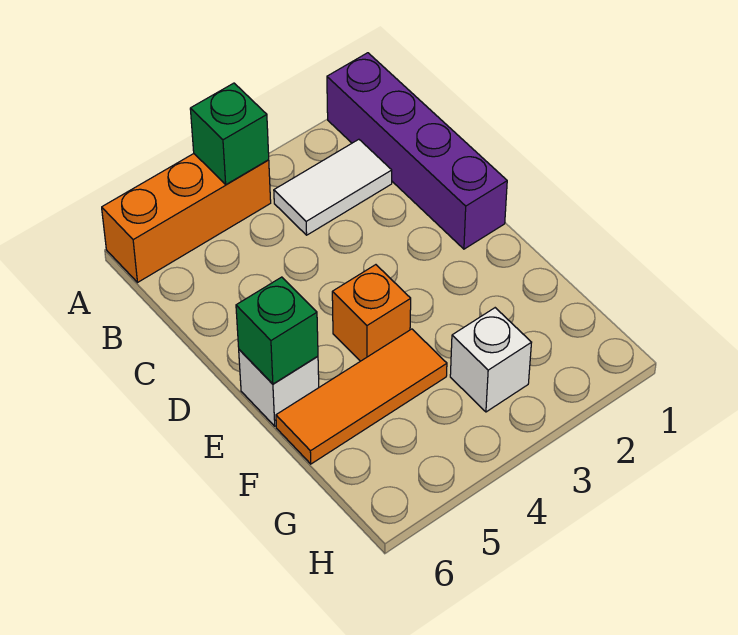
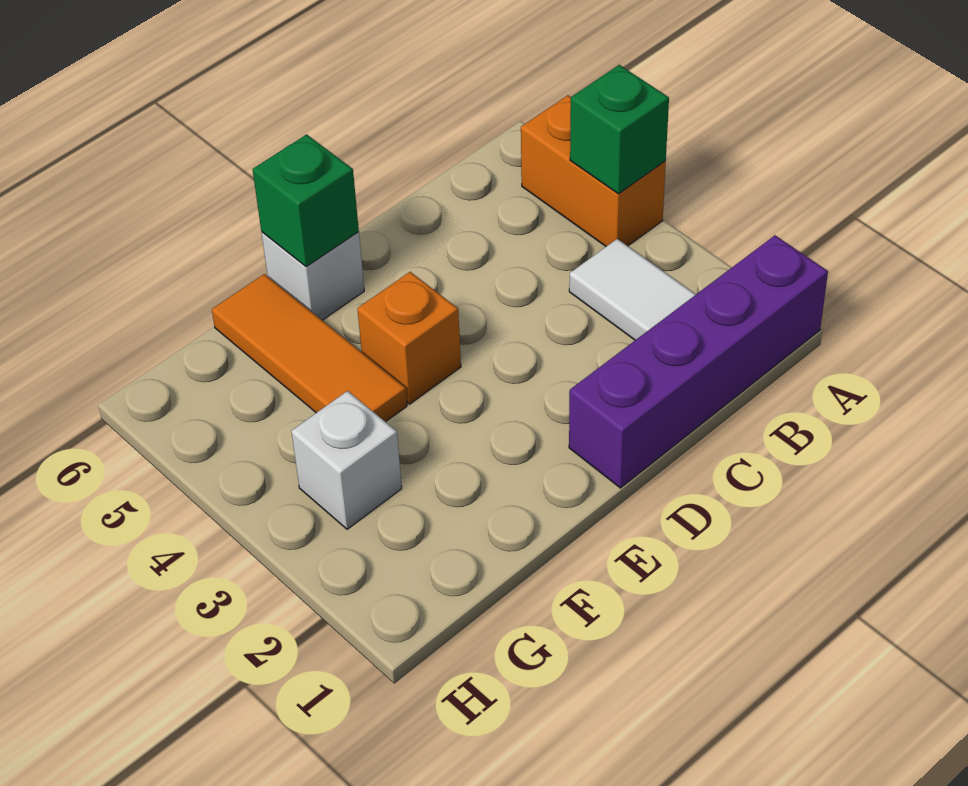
orange 1x3 brick [102,154,271,282] -> orange 1x2 brick [521,95,666,246]

